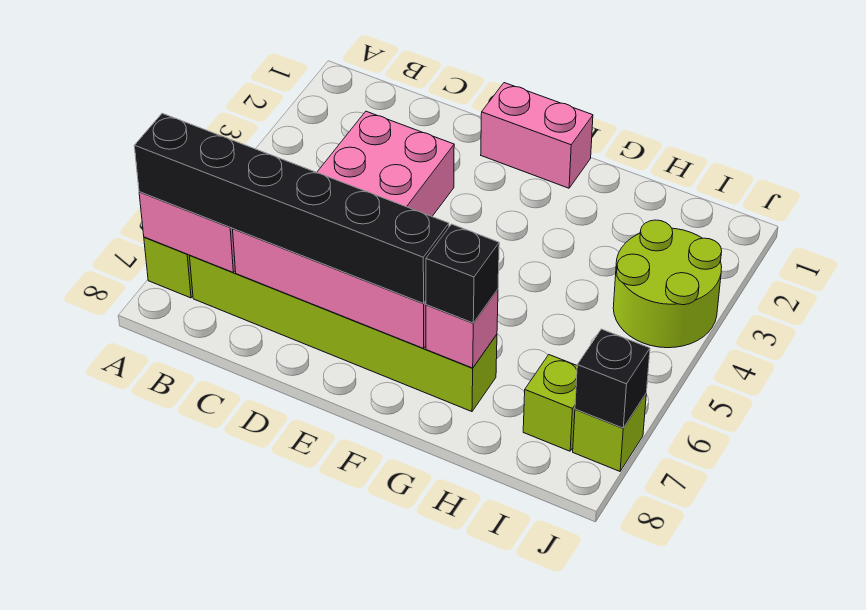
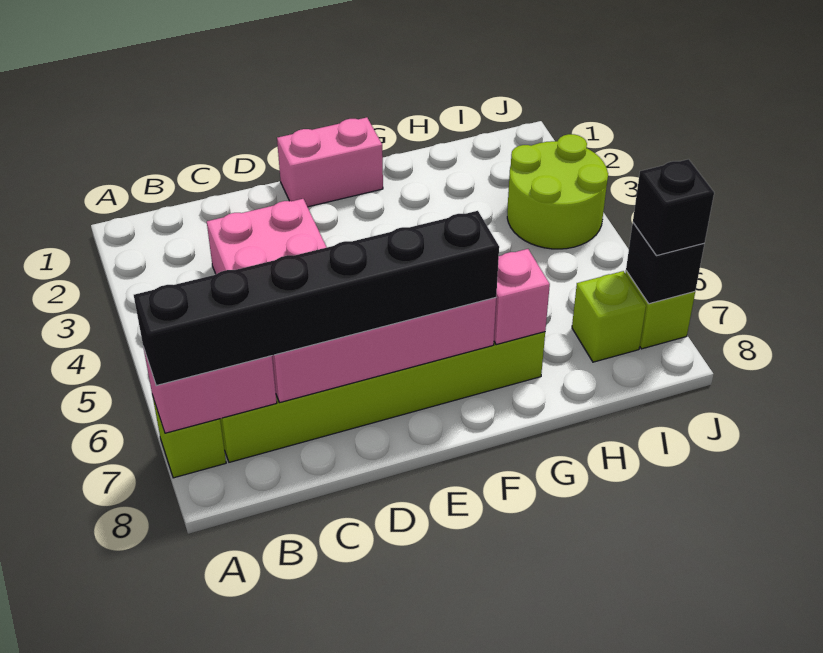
black 1x1 brick [426,224,499,323] -> black 1x1 brick moved to [633,159,714,256]

